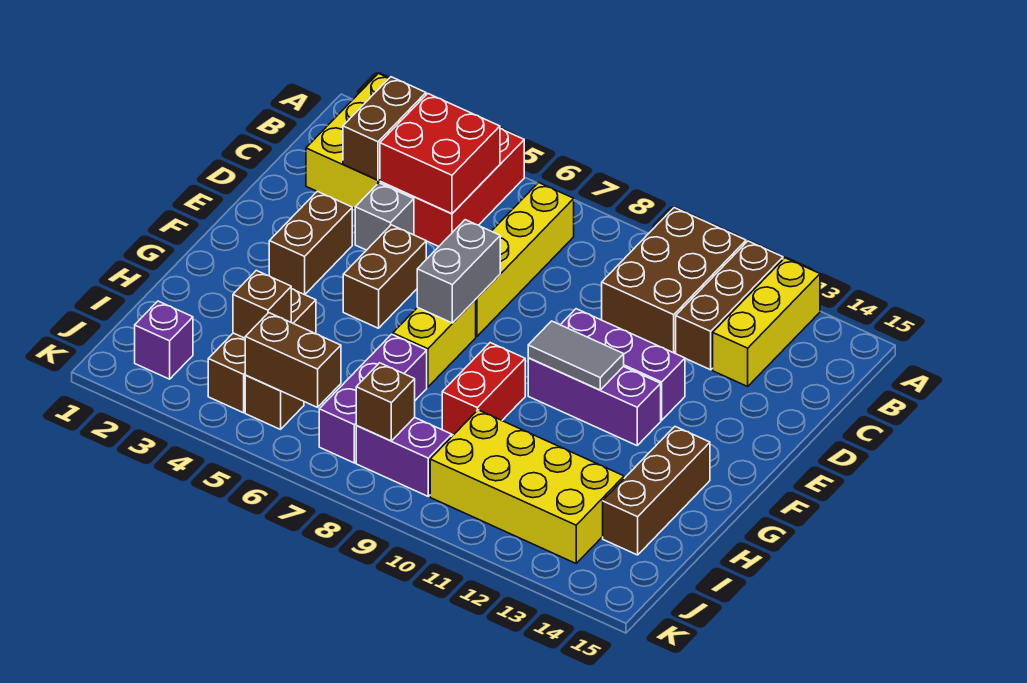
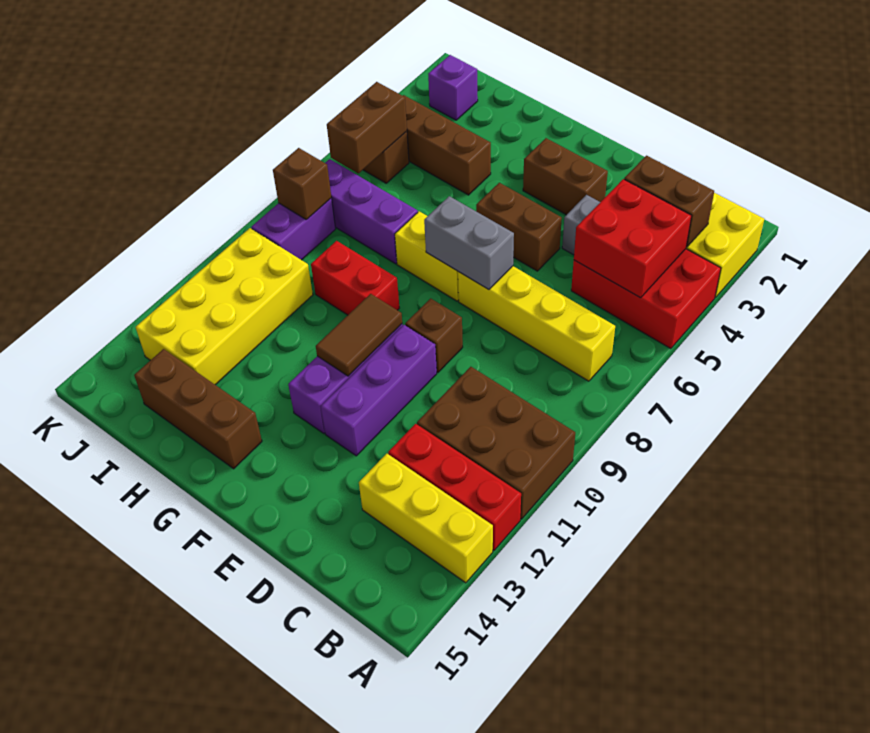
brown 1x3 brick [676,241,783,370] -> red 1x3 brick [388,424,521,550]
grey 1x2 tile [528,321,624,390] -> brown 1x2 tile [316,294,402,376]
brown 1x1 brick [233,270,291,338] -> brown 1x1 brick moved to [405,298,463,372]

